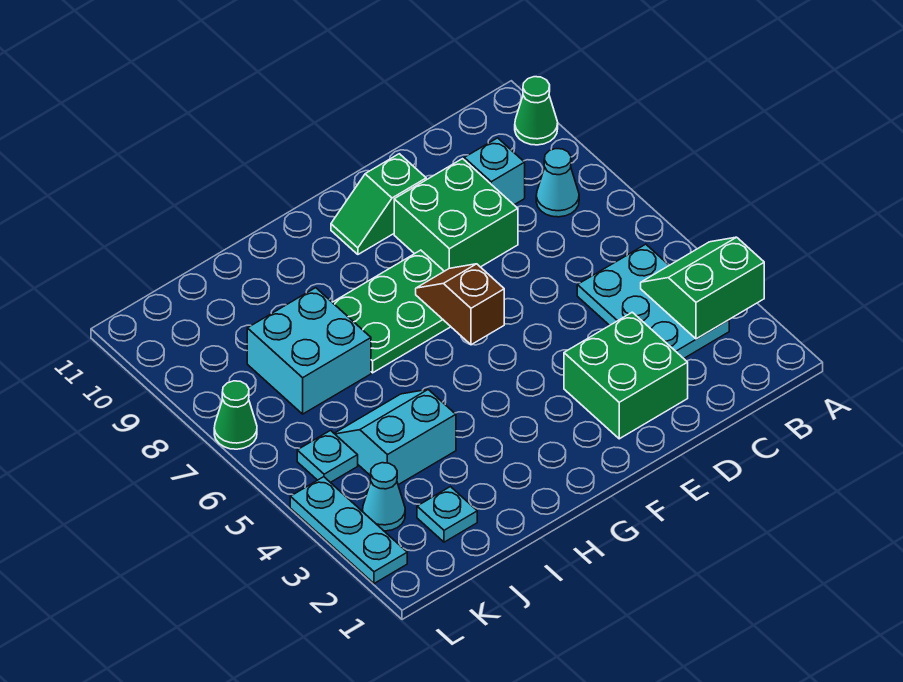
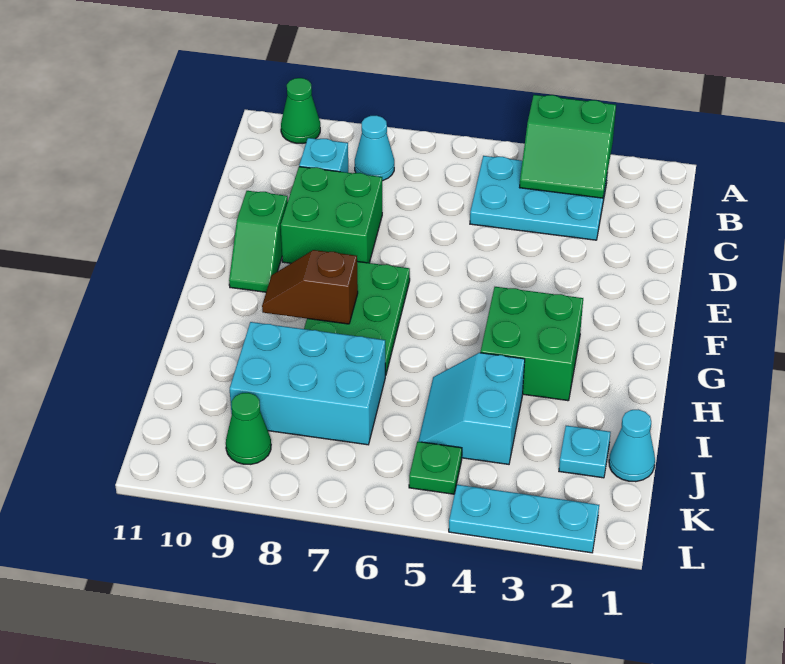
green 2x2 slope [641,237,764,339] -> green 2x2 slope turned to [520,95,616,198]
green 2x2 brick [564,312,688,439] -> green 2x2 brick moved to [481,287,583,401]
brown 1x2 slope [416,264,504,345] -> brown 1x2 slope moved to [262,250,358,324]
cyan 2x2 brick [247,288,371,414] -> cyan 2x3 brick [230,322,385,445]
cyan 1x1 cone [363,463,405,531] -> cyan 1x1 cone moved to [609,409,655,482]
cyan 1x1 plate [297,431,358,483] -> green 1x1 plate [409,442,462,494]
green 1x1 cone [214,381,257,449] -> green 1x1 cone moved to [226,393,271,464]

